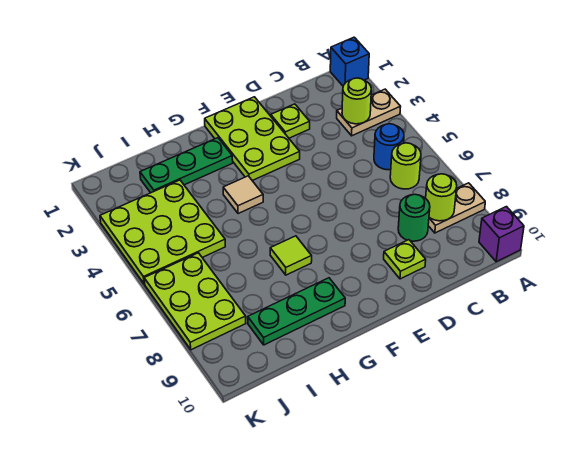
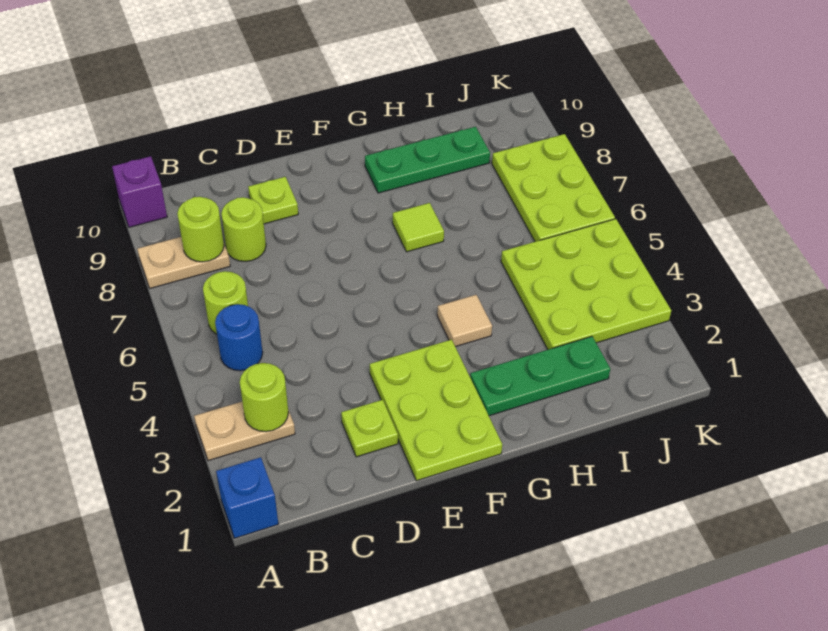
green 1x1 round brick [398,194,430,241] -> lime 1x1 round brick [221,197,266,261]

